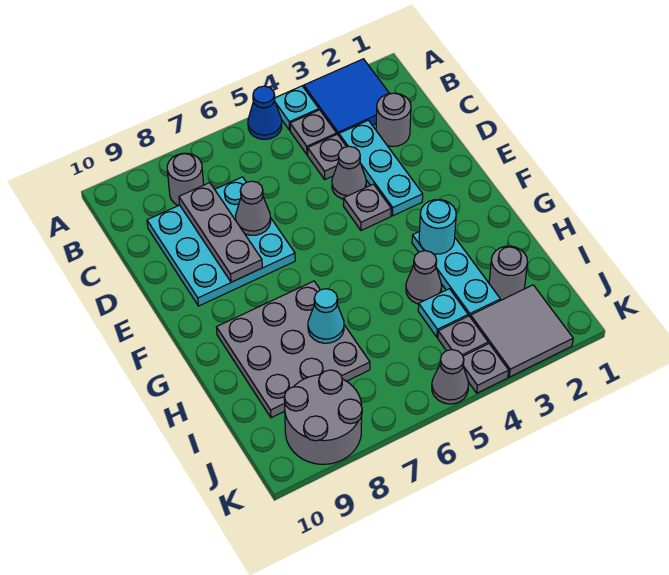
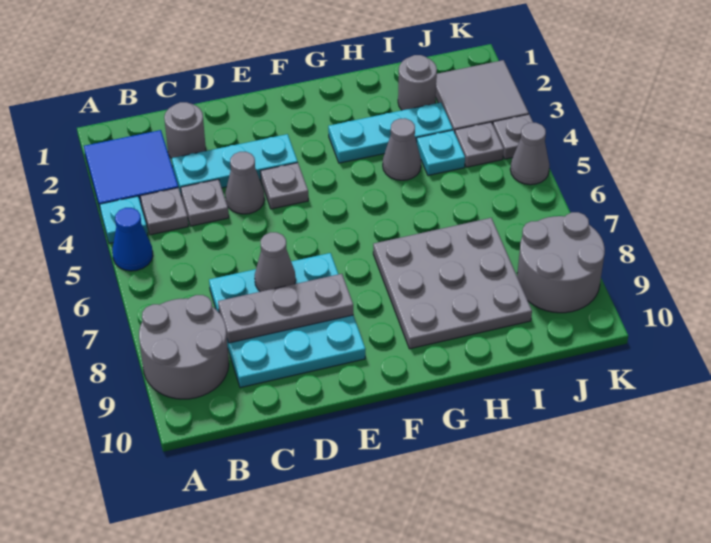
grey 1x1 round brick [167,153,204,206] -> grey 2x2 round brick [139,295,229,399]
cyan 1x1 round brick [419,200,456,254] -> none
cyan 1x1 cone [308,289,344,343] -> none

